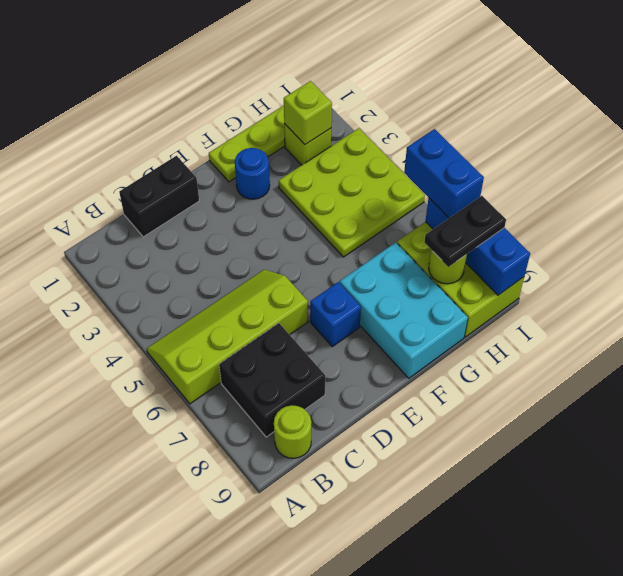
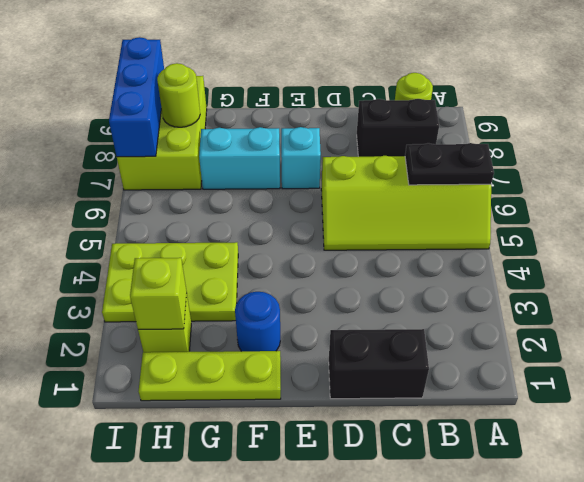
black 2x2 brick [219,323,325,437] -> black 1x2 brick [357,99,439,157]
blue 1x1 brick [310,282,361,347] -> cyan 1x1 brick [281,127,321,189]
cyan 2x3 brick [340,242,468,378] -> cyan 1x2 brick [199,127,280,189]
lime 3x3 plate [279,128,425,257] -> lime 2x3 plate [102,242,238,322]
black 1x2 plate [424,196,506,267] -> black 1x2 plate moved to [405,143,494,185]
blue 1x2 brick [404,129,484,218] -> none

